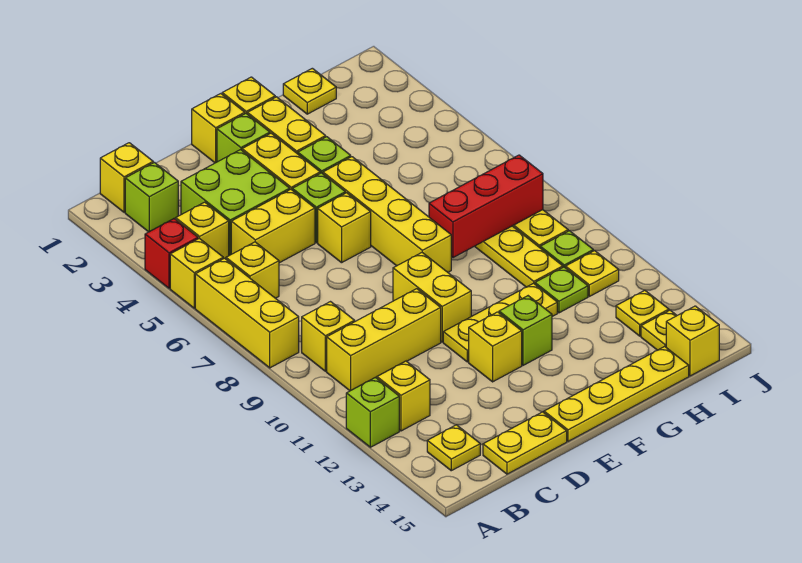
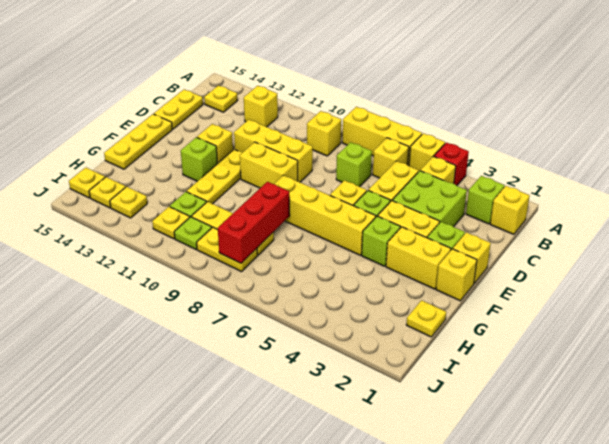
lime 1x1 brick [346,378,399,447] -> lime 1x1 brick moved to [336,142,372,187]
yellow 1x3 brick [327,289,441,391] -> yellow 1x3 brick turned to [234,120,313,182]
yellow 1x4 plate [544,346,689,441] -> yellow 1x3 plate [104,114,172,169]
yellow 1x1 brick [666,306,719,376] -> yellow 1x1 plate [69,168,105,198]

